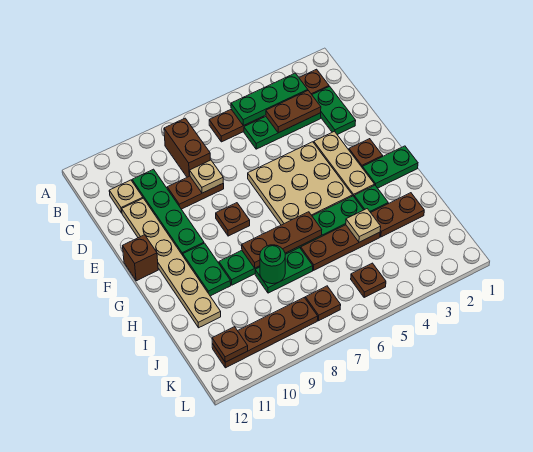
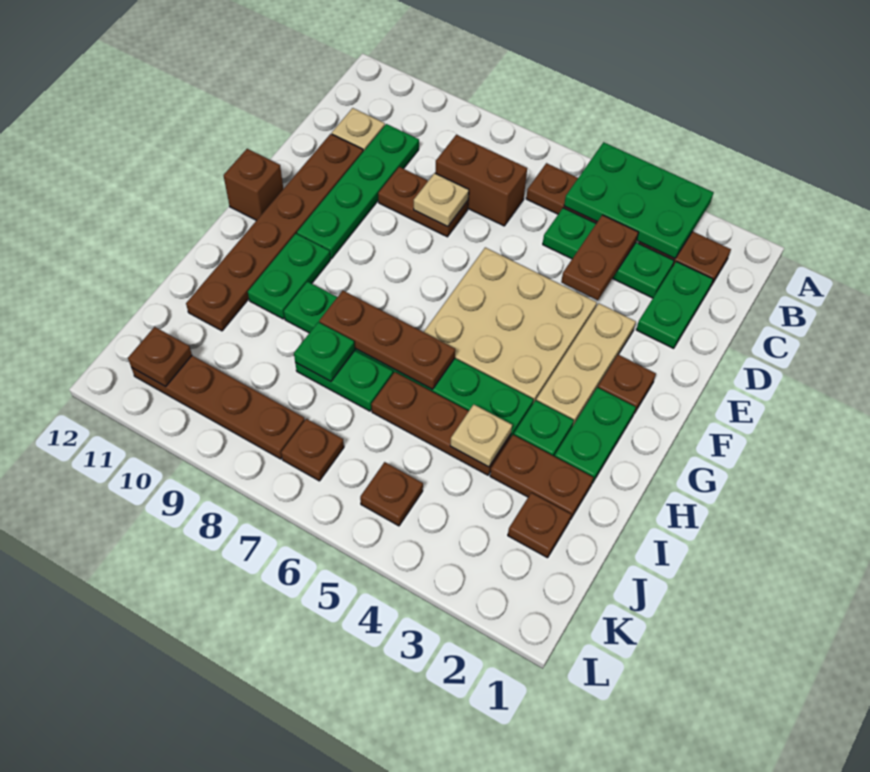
green 1x3 plate [231,73,308,126] -> green 2x3 plate [564,142,714,259]
brown 1x2 brick [164,118,210,177] -> brown 1x2 brick turned to [435,135,527,226]
brown 1x2 plate [266,91,321,133] -> brown 1x2 plate turned to [561,215,638,300]
tan 1x6 plate [122,198,221,328] -> brown 1x6 plate [186,134,363,331]
brown 1x1 plate [216,203,250,236] -> brown 1x1 plate moved to [508,493,571,558]
green 1x2 plate [363,146,418,188] -> green 1x2 plate turned to [555,387,636,483]
green 1x1 round brick [260,245,285,284] -> green 1x1 plate [294,322,355,381]

